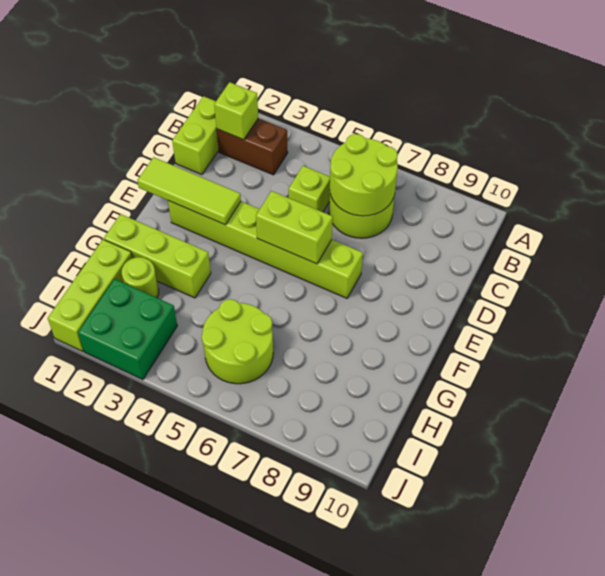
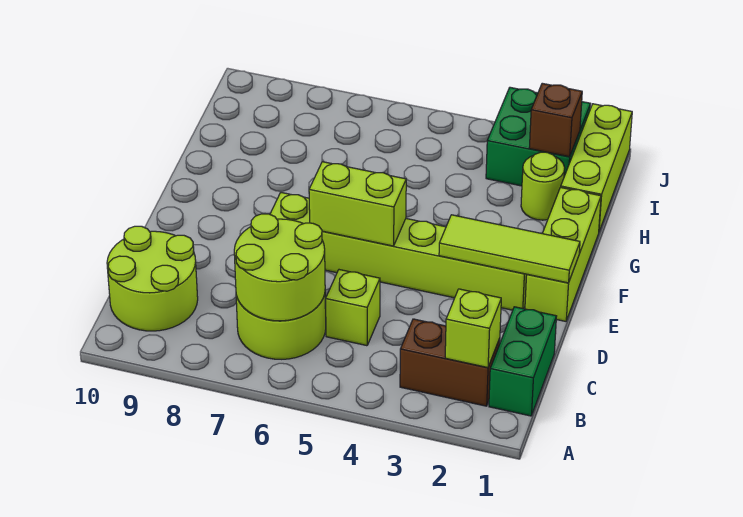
lime 1x2 brick [172,96,219,175] -> green 1x2 brick [489,307,556,416]
lime 1x3 brick [104,214,211,298] -> lime 1x3 brick turned to [525,187,601,321]
lime 2x2 round brick [202,299,273,384] -> lime 2x2 round brick moved to [107,226,198,331]
none -> brown 1x1 brick [529,83,582,157]

